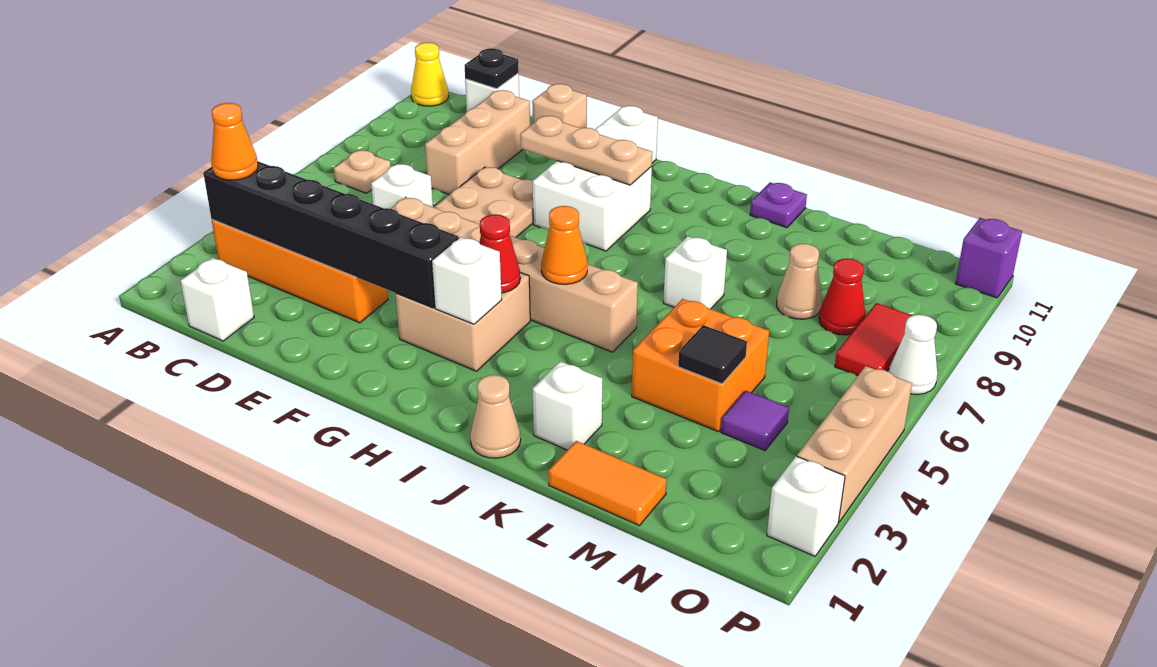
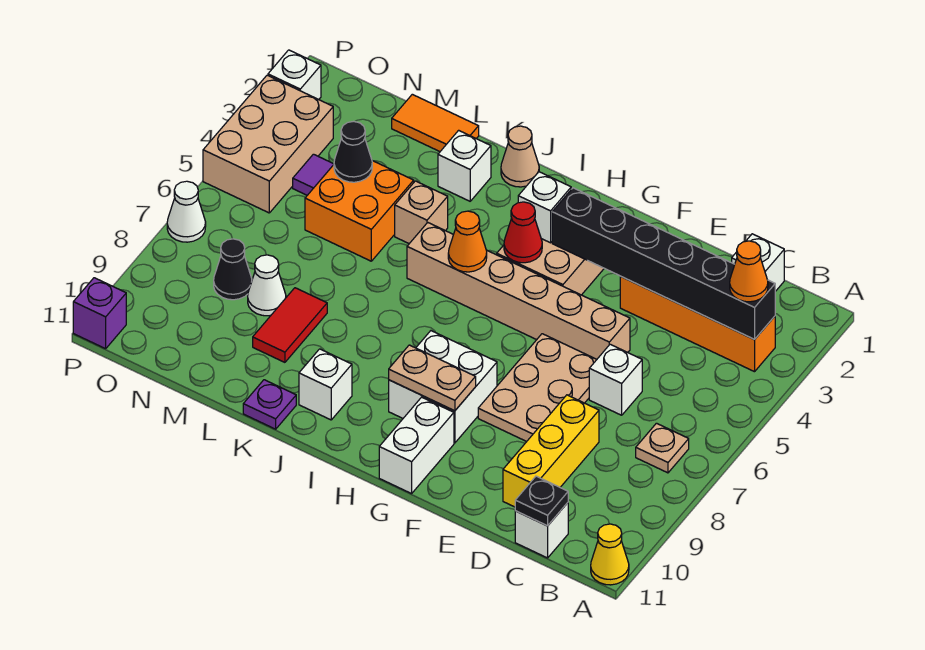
tan 1x3 brick [425,90,530,195] -> yellow 1x3 brick [503,395,599,507]
tan 1x1 brick [532,84,587,128] -> tan 1x1 brick moved to [395,181,448,244]
tan 1x3 plate [520,116,652,185] -> tan 1x2 plate [389,345,476,411]
white 1x1 brick [663,236,727,309] -> white 1x1 brick moved to [299,349,352,420]
black 1x1 tile [678,325,747,384] -> black 1x1 cone [334,121,372,182]
tan 1x1 cone [777,244,822,319] -> white 1x1 cone [248,255,286,316]
red 1x1 cone [819,258,865,335] -> black 1x1 cone [214,239,252,300]
red 1x2 tile [835,303,913,375] -> red 1x2 tile moved to [253,288,327,362]
tan 1x3 brick [797,366,912,522] -> tan 2x3 brick [203,75,333,213]

